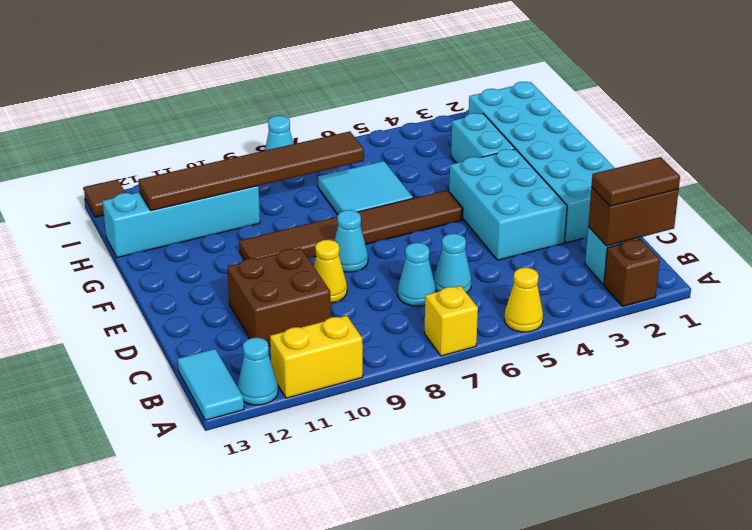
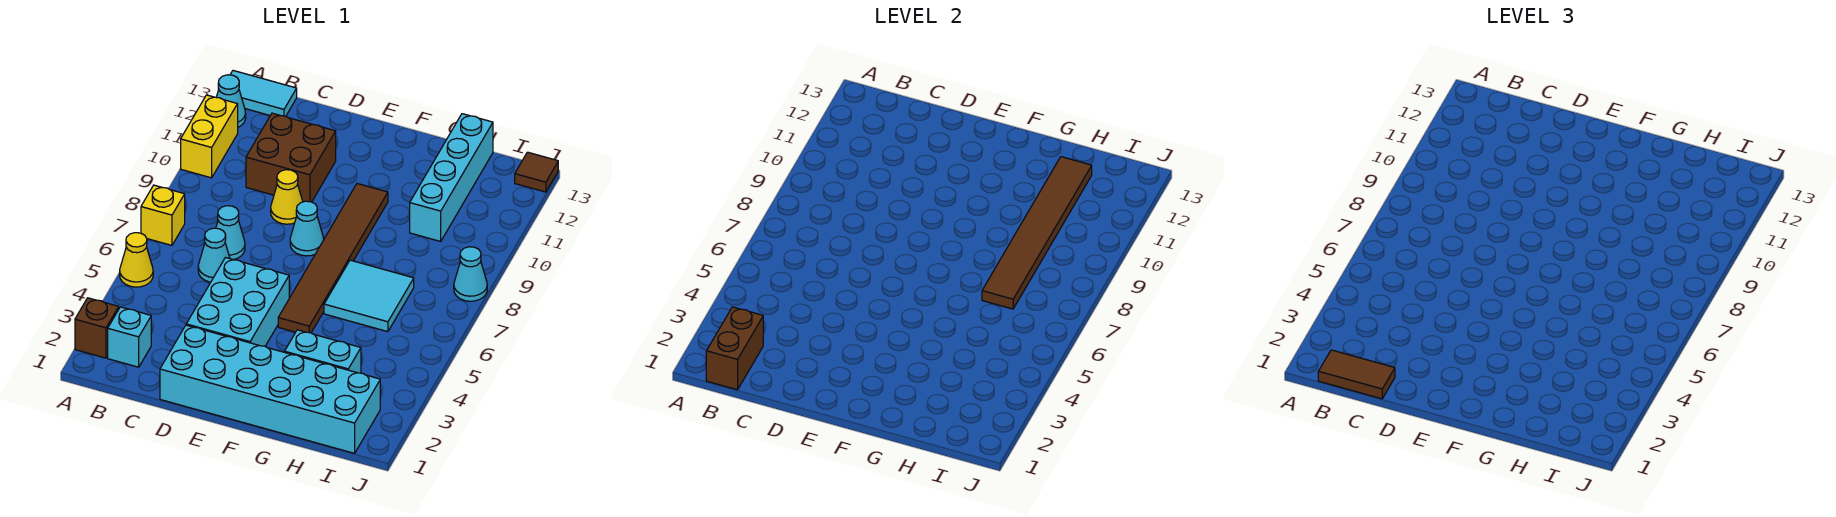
brown 1x2 tile [591,157,680,206] -> brown 1x2 tile turned to [1318,350,1395,399]
cyan 2x3 brick [449,149,567,260] -> cyan 2x3 brick turned to [186,258,289,346]

